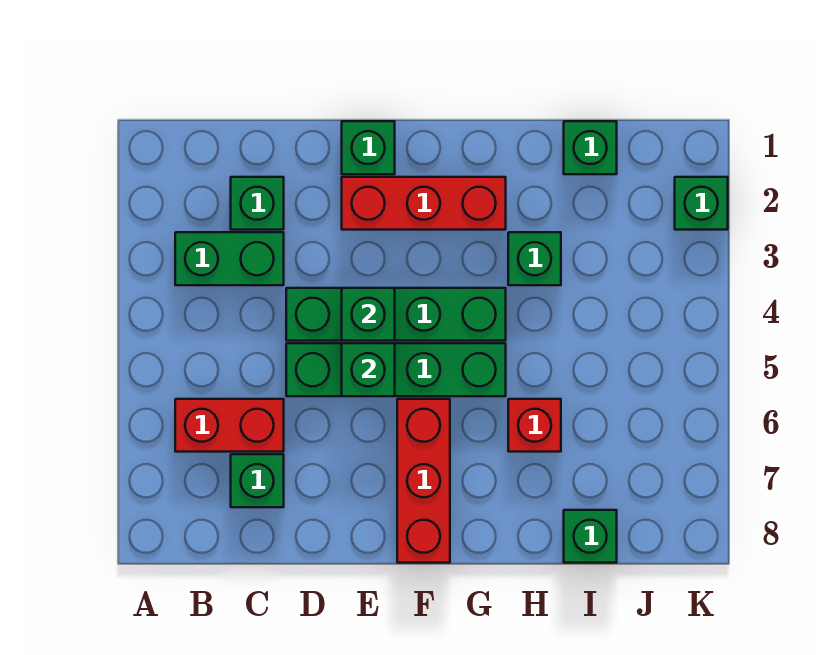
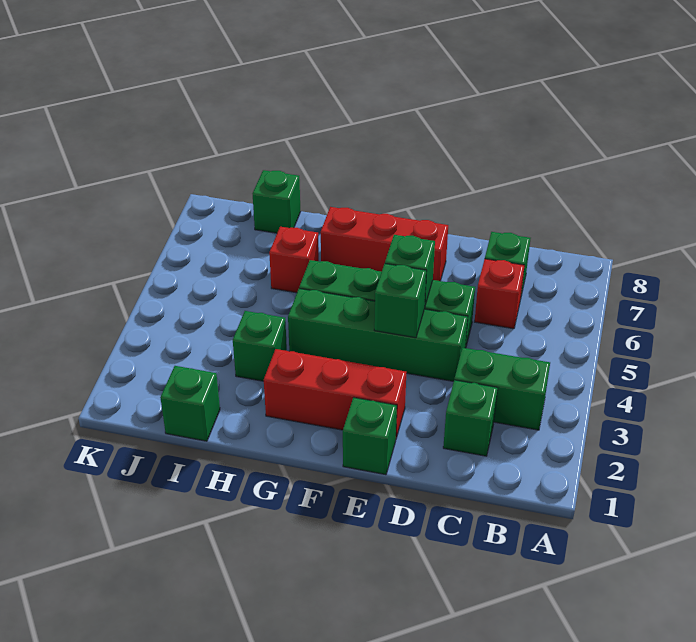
red 1x2 brick [175,399,284,452] -> red 1x1 brick [475,259,525,329]
red 1x3 brick [397,399,450,563] -> red 1x3 brick turned to [321,207,448,281]
green 1x1 brick [675,177,728,230] -> none

